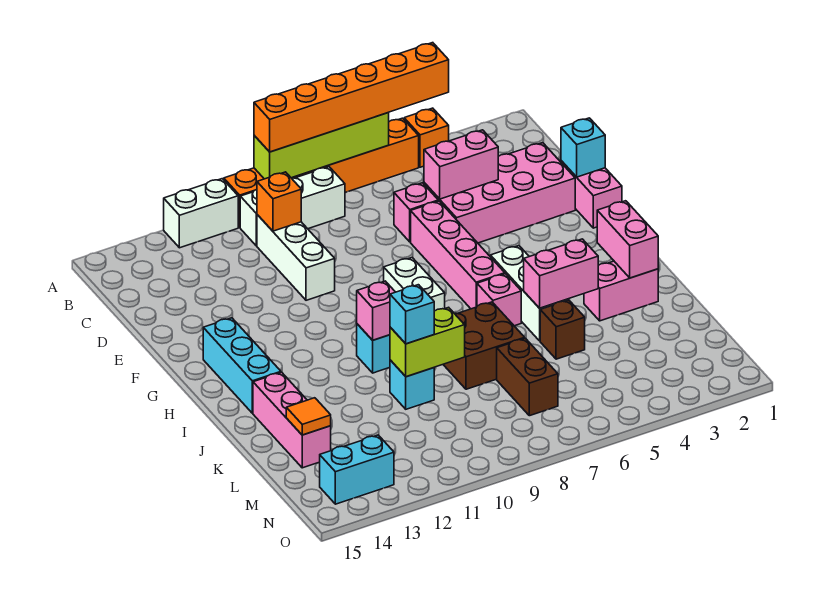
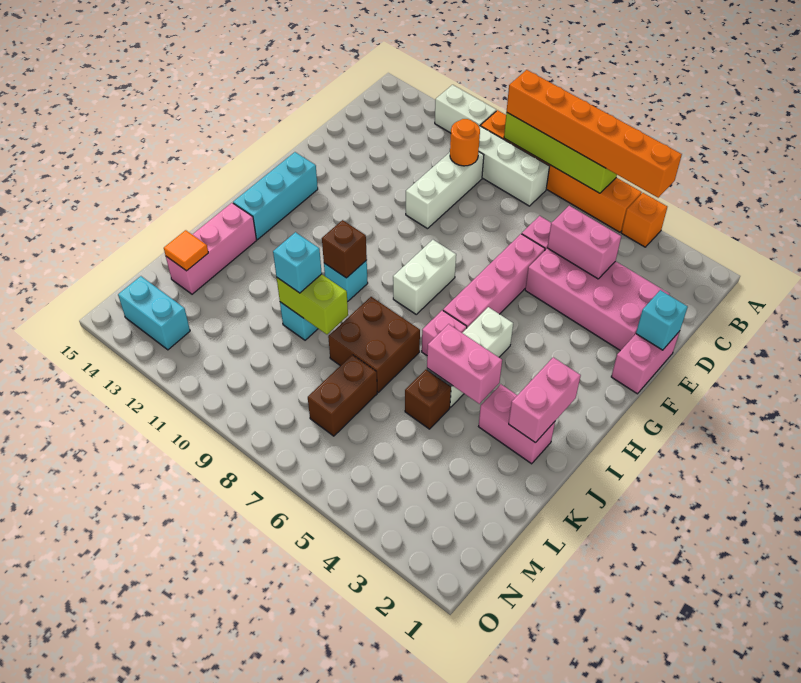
orange 1x1 brick [257,172,301,231] -> orange 1x1 round brick [450,119,480,166]
pink 1x1 brick [357,281,395,340] -> brown 1x1 brick [322,220,367,278]

